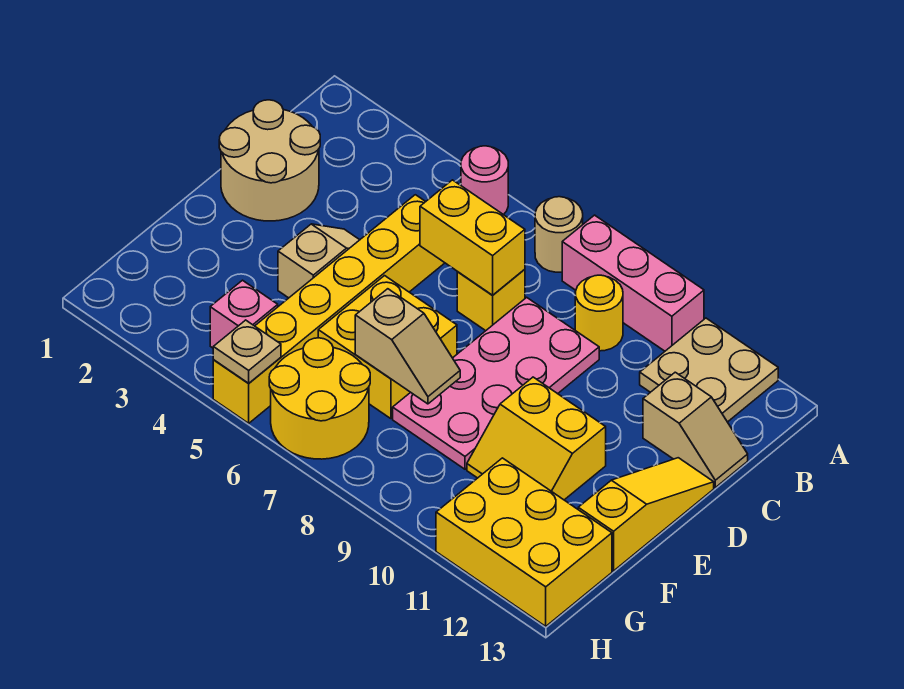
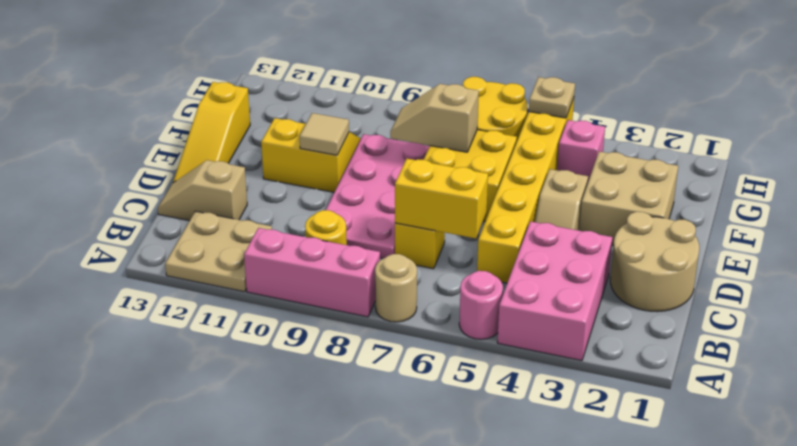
none -> pink 2x3 brick [497,221,613,361]
none -> tan 2x2 brick [579,151,678,246]
none -> tan 1x1 tile [300,113,349,155]
yellow 2x3 brick [436,458,612,626] -> none

